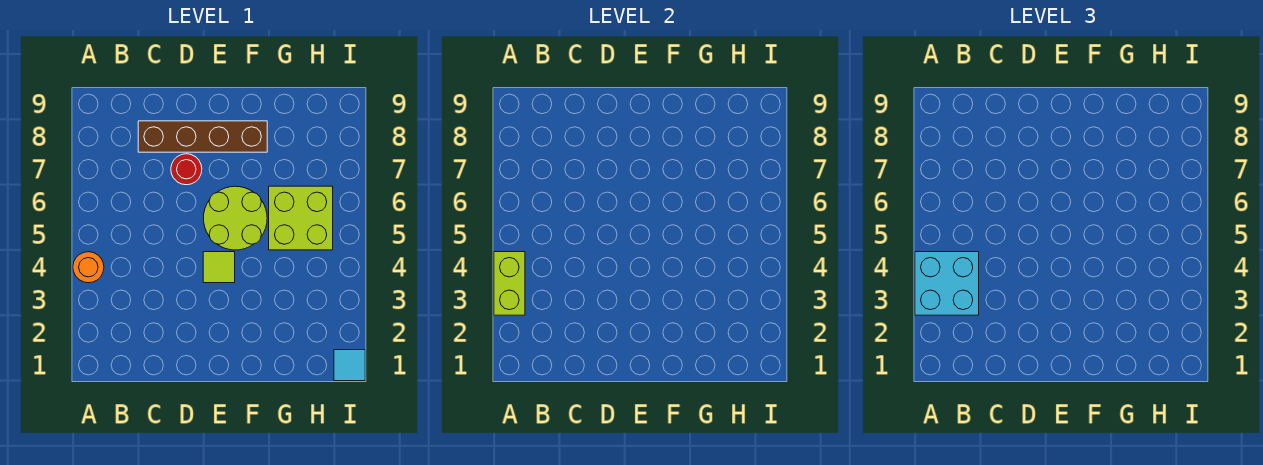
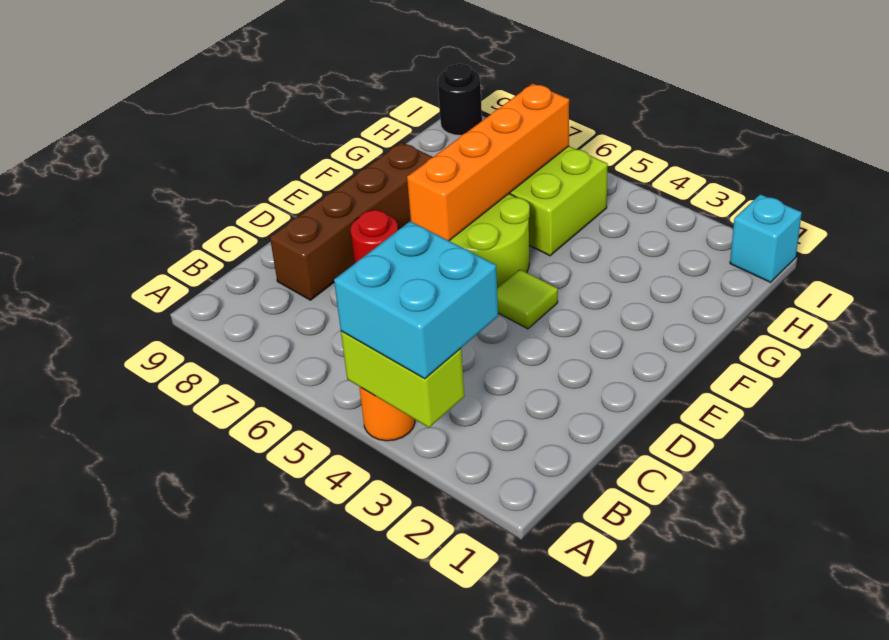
none -> orange 1x4 brick [407,83,569,241]
cyan 1x1 tile [334,350,365,381] -> cyan 1x1 brick [730,194,802,282]
none -> black 1x1 round brick [438,64,482,135]

